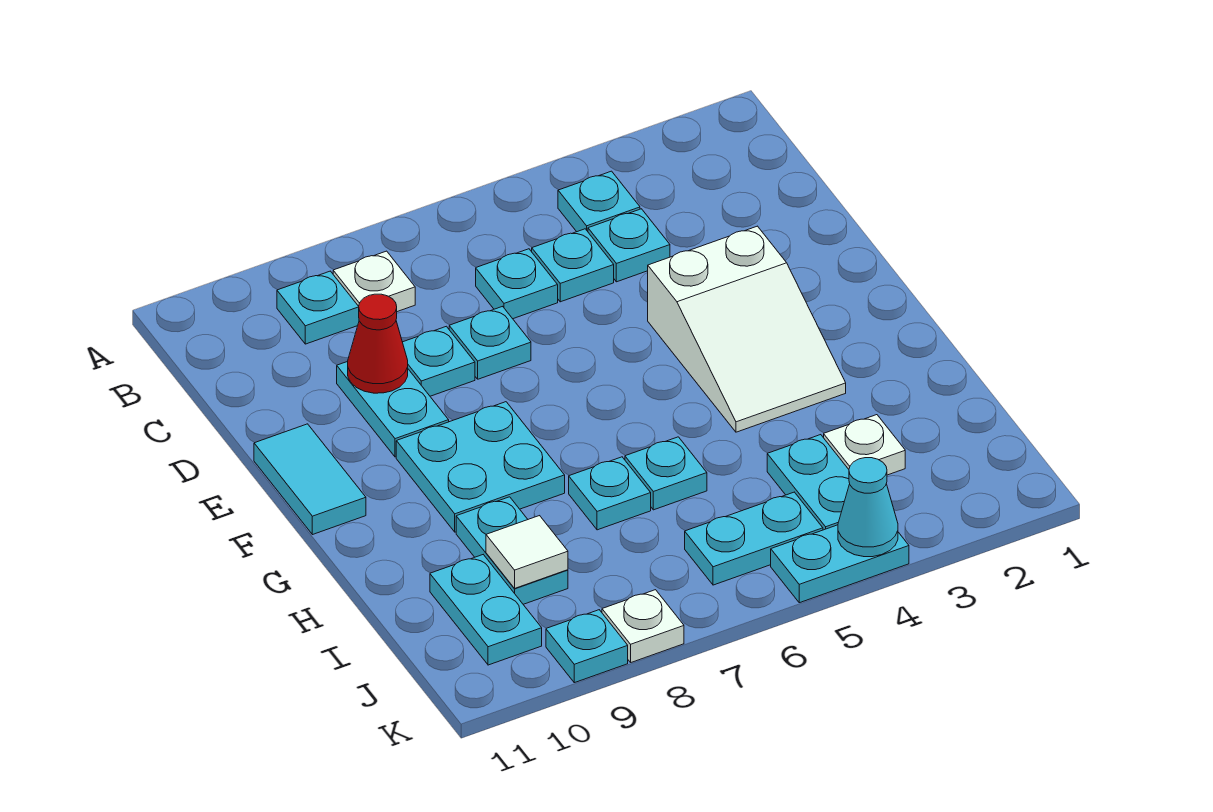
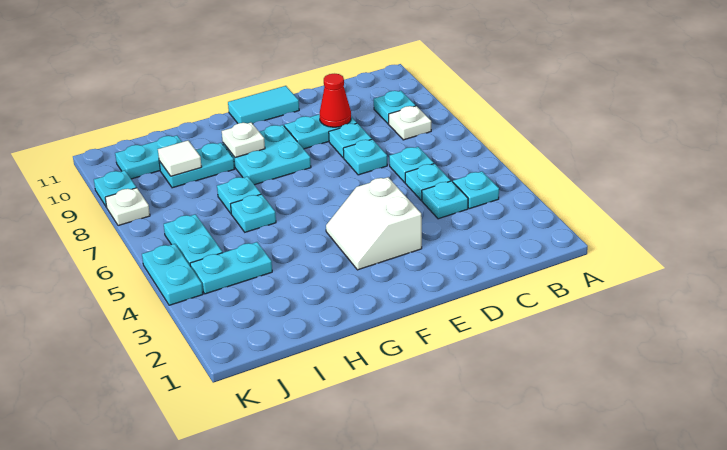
white 2x3 slope [648,226,846,432] -> white 2x2 slope [326,177,422,270]
white 1x1 plate [824,415,905,475] -> white 1x1 plate moved to [222,123,265,158]
cyan 1x1 cone [838,458,898,557] -> none

